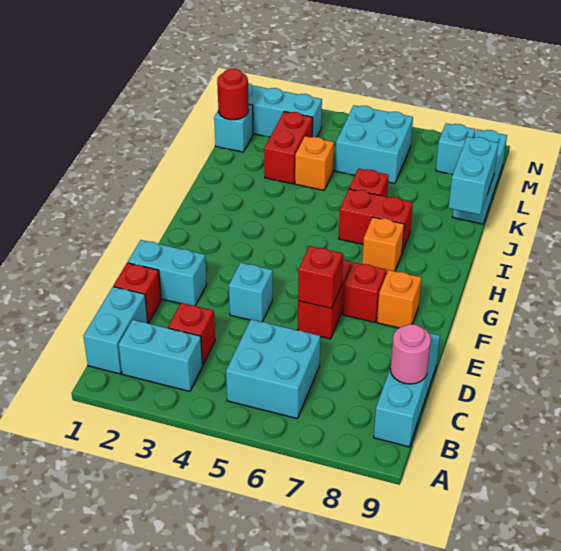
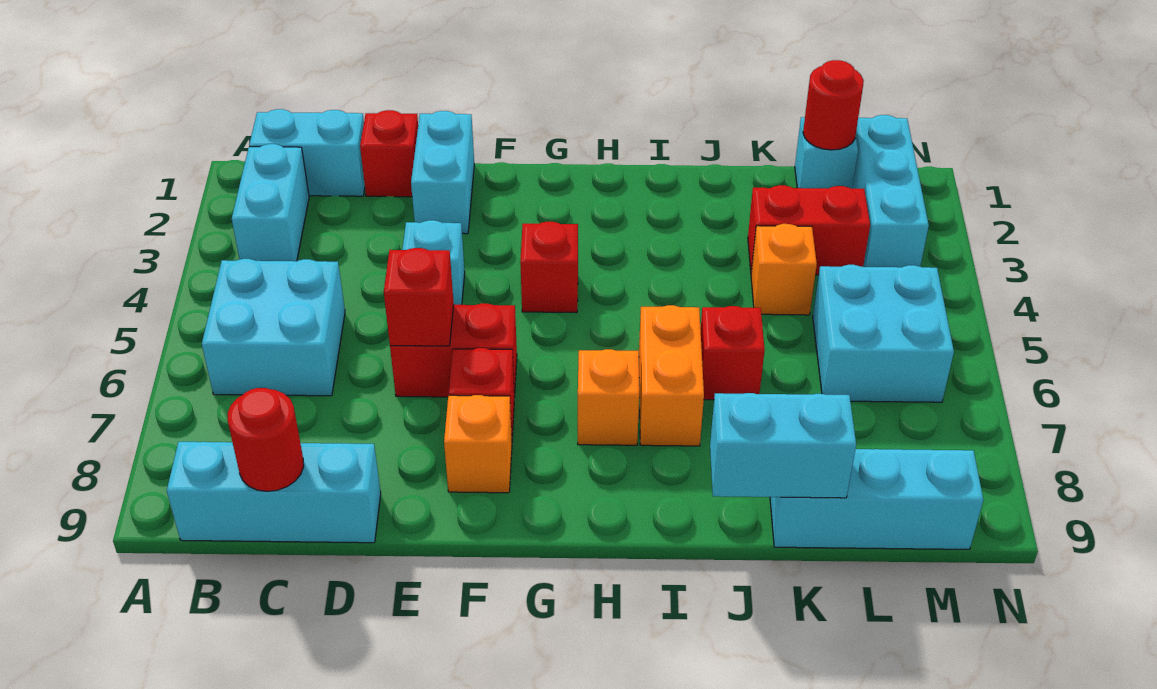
red 1x1 brick [168,303,215,365] -> red 1x1 brick moved to [520,222,578,313]
pink 1x1 round brick [390,324,431,384] -> red 1x1 round brick [228,388,304,491]
red 1x2 brick [339,189,413,252] -> orange 1x2 brick [639,305,704,446]
cyan 1x1 brick [436,123,475,175] -> none

